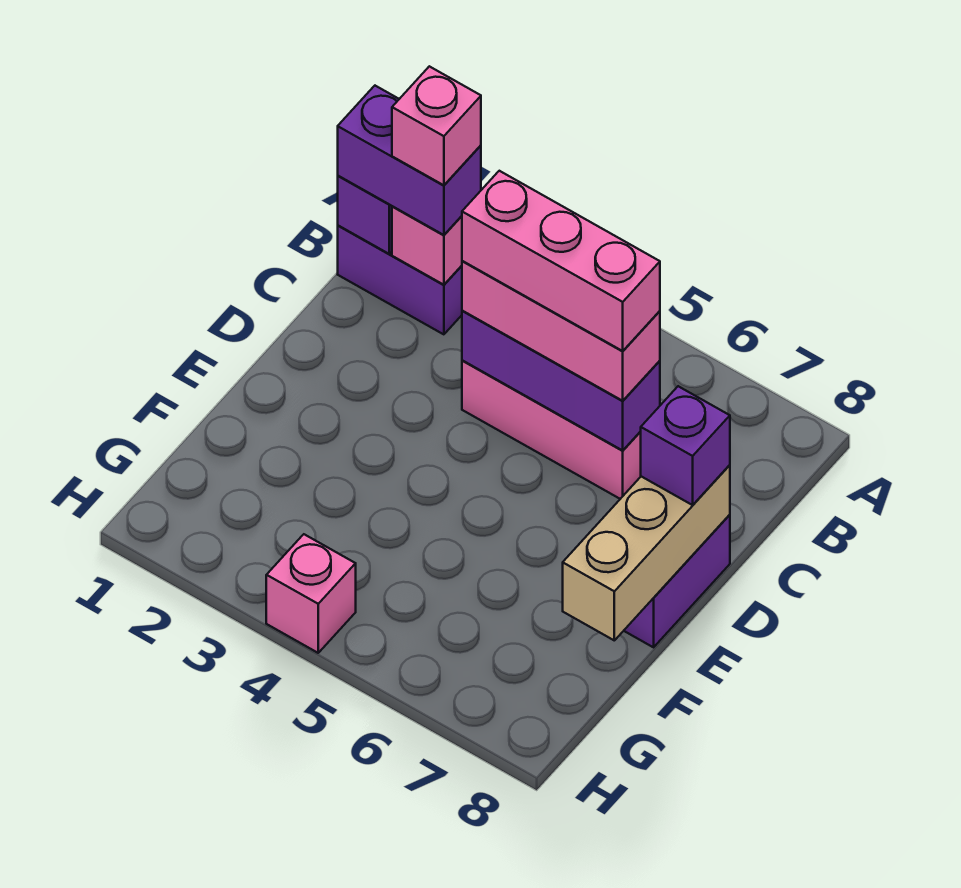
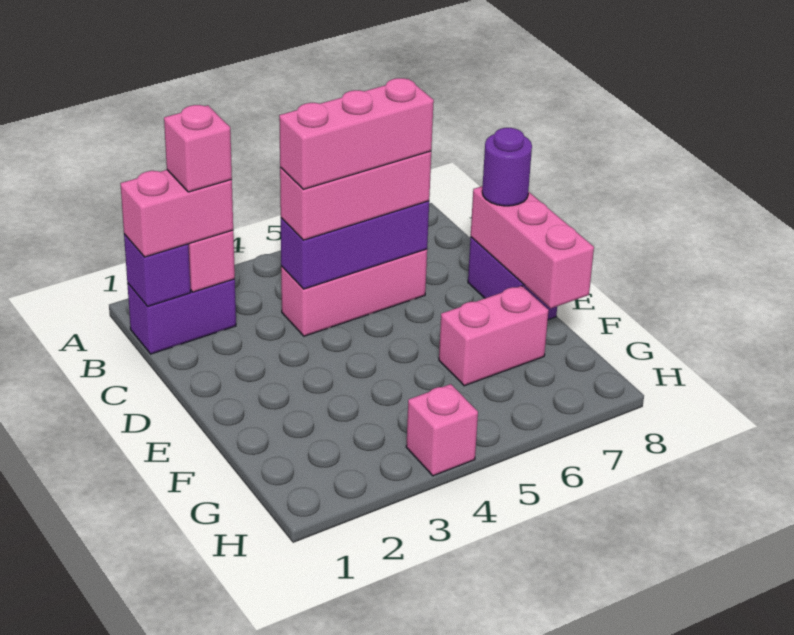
purple 1x2 brick [338,86,481,235] -> pink 1x2 brick [120,170,233,257]
tan 1x3 brick [563,465,730,640] -> pink 1x3 brick [471,186,594,308]
purple 1x1 brick [641,386,730,505] -> purple 1x1 round brick [482,128,532,206]
none -> pink 1x2 brick [439,286,549,386]

